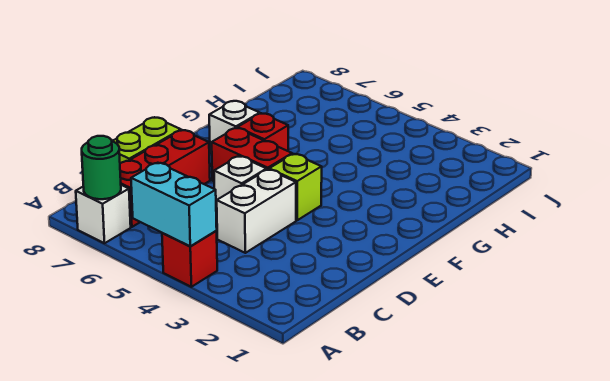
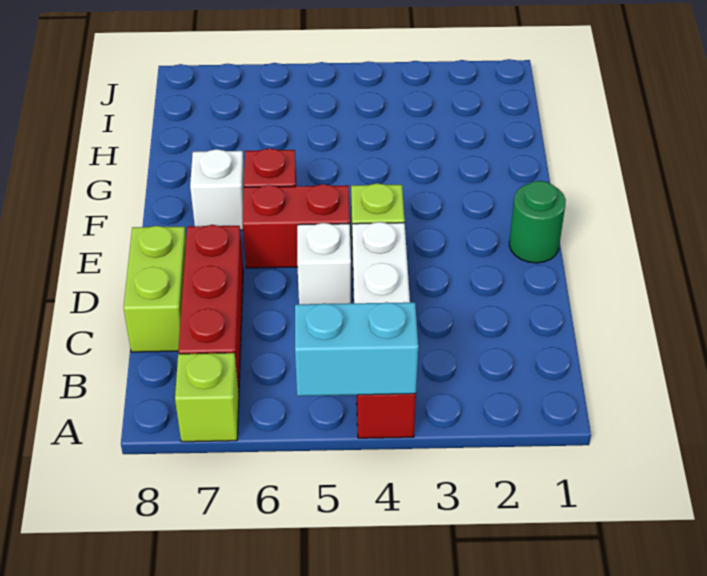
white 1x1 brick [76,185,131,243] -> lime 1x1 brick [175,353,239,442]
green 1x1 round brick [82,136,121,199] -> green 1x1 round brick moved to [509,181,566,263]

